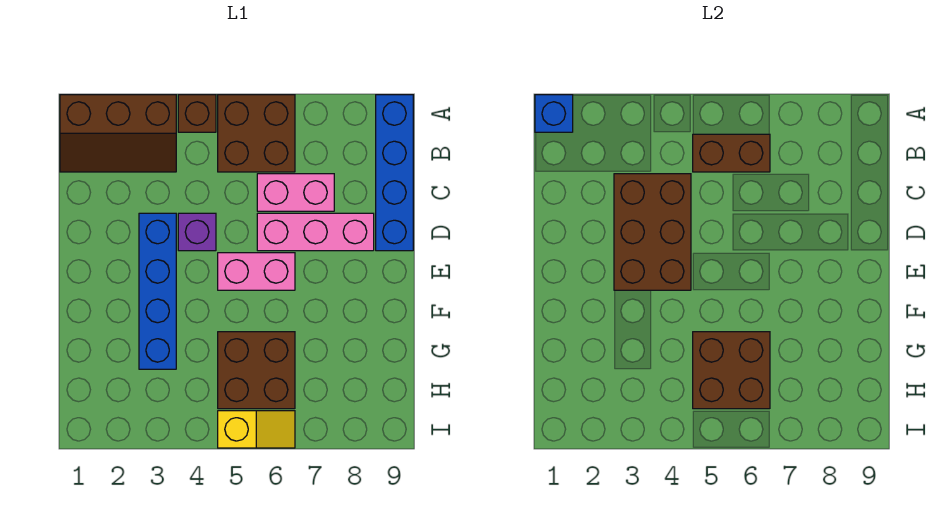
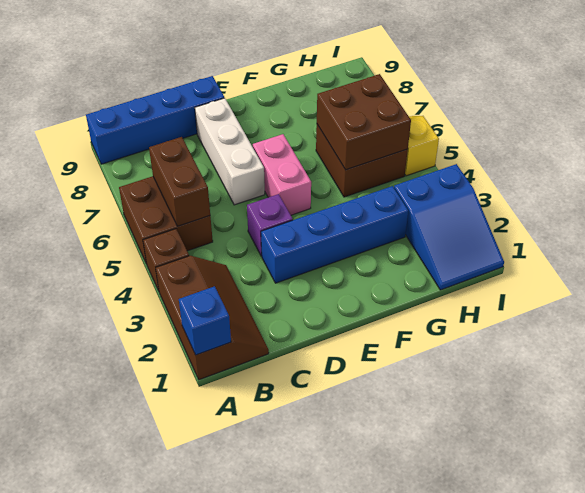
brown 2x3 brick [614,174,691,290] -> none
pink 1x2 brick [257,174,334,211] -> none
pink 1x3 brick [257,213,374,251] -> white 1x3 brick [195,98,265,205]
none -> blue 2x3 slope [394,164,504,290]

